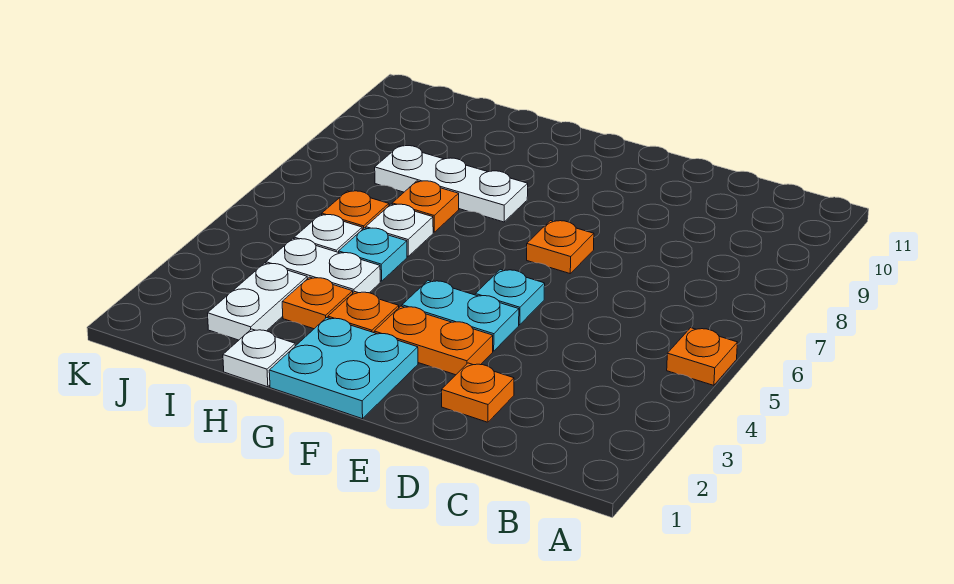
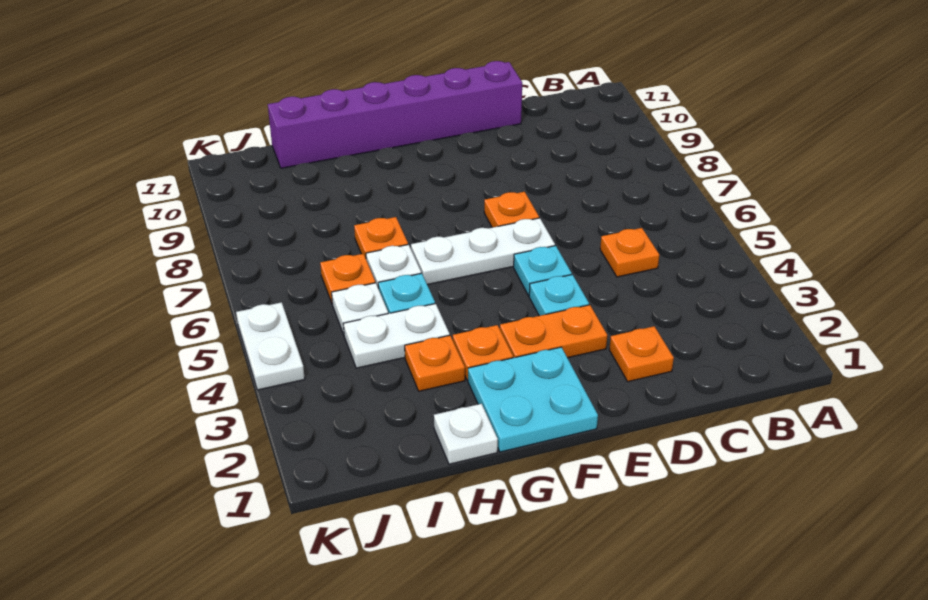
orange 1x1 plate [667,328,738,385] -> orange 1x1 plate moved to [600,228,659,277]
none -> purple 1x6 brick [268,61,522,168]
cyan 1x2 plate [402,281,519,351] -> cyan 1x1 plate [529,275,589,316]
white 1x3 plate [375,146,528,222] -> white 1x3 plate moved to [411,218,555,285]
white 1x2 plate [208,263,307,340] -> white 1x2 plate moved to [236,302,305,390]

